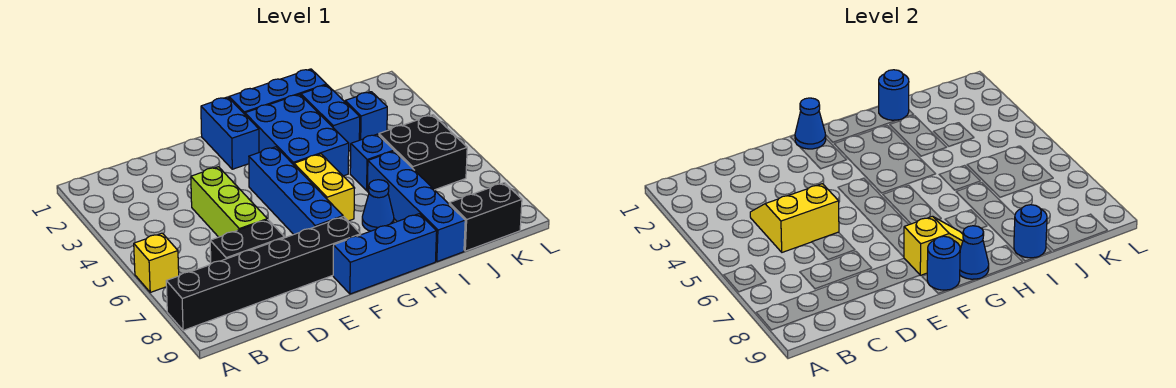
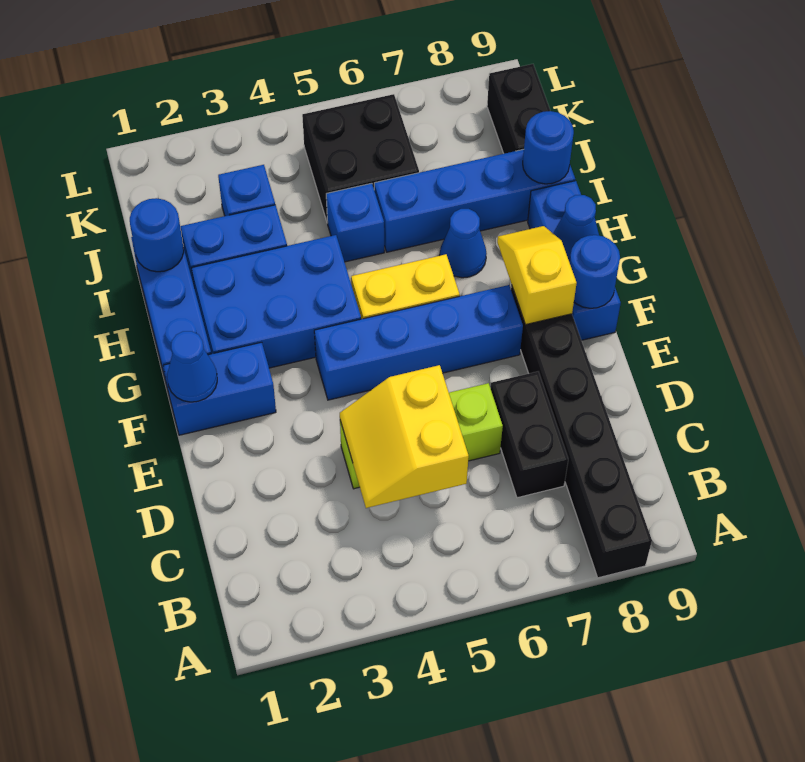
yellow 1x1 brick [134,233,179,292] -> none

